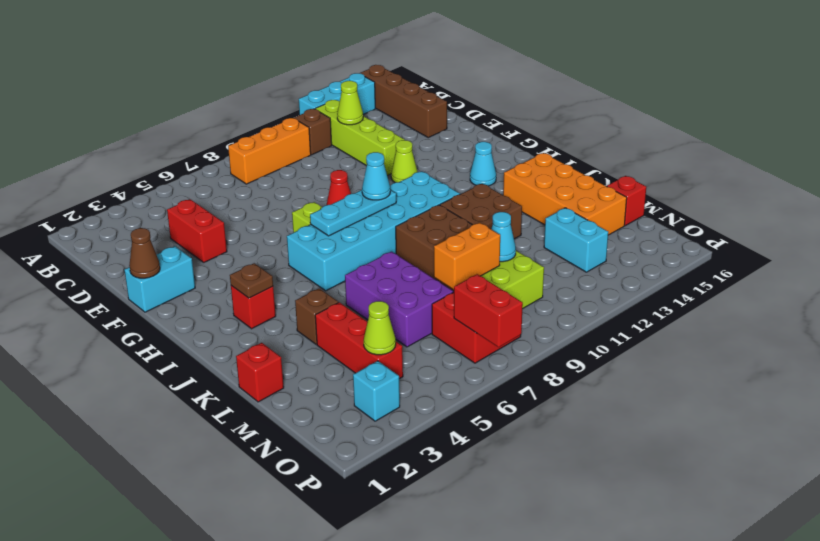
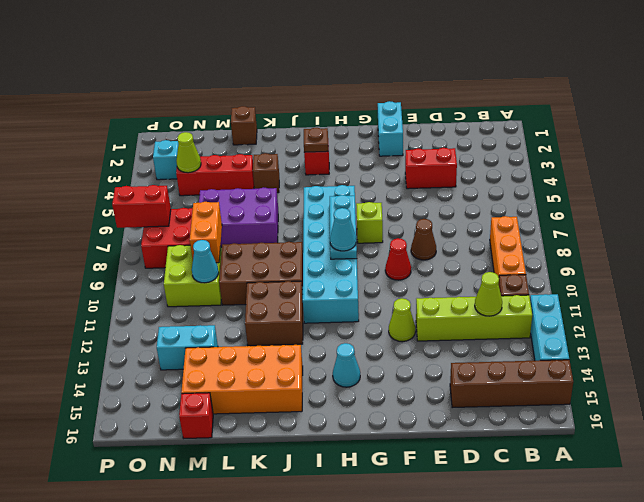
brown 1x1 cone [129,228,160,278] -> brown 1x1 cone moved to [411,219,436,260]
red 1x1 brick [236,343,284,402] -> brown 1x1 brick [231,106,257,145]

